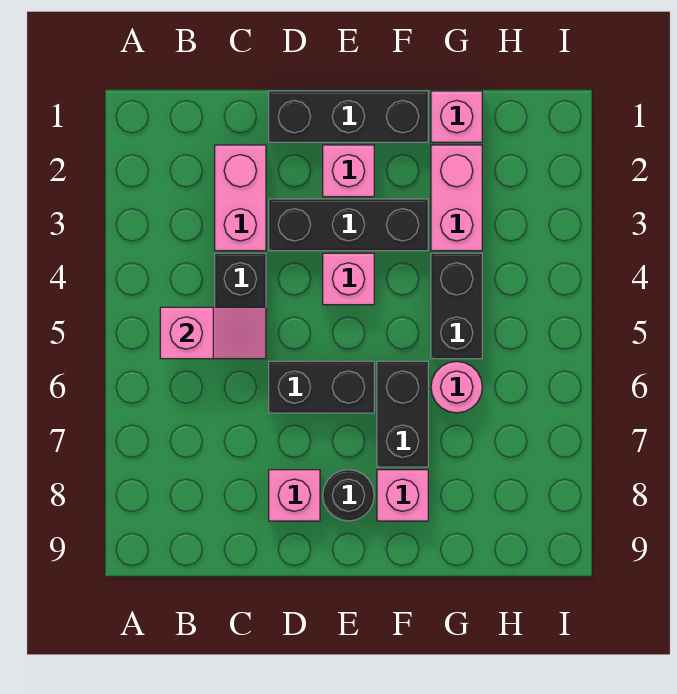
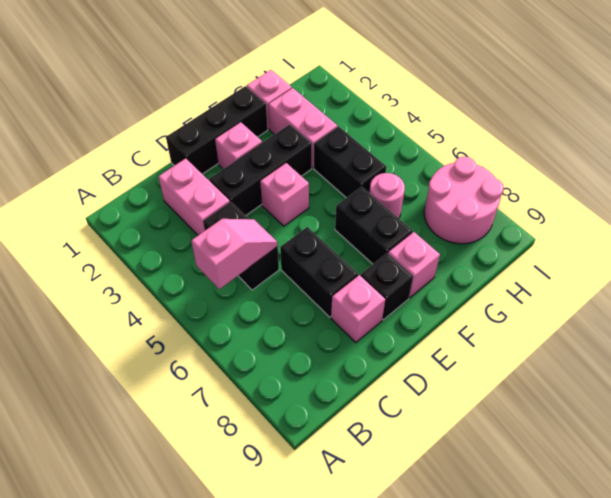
black 1x2 brick [269,361,374,413] -> black 1x2 brick turned to [280,227,358,317]
black 1x1 round brick [323,470,374,521] -> black 1x1 brick [361,253,413,320]
none -> pink 2x2 round brick [424,157,504,244]

